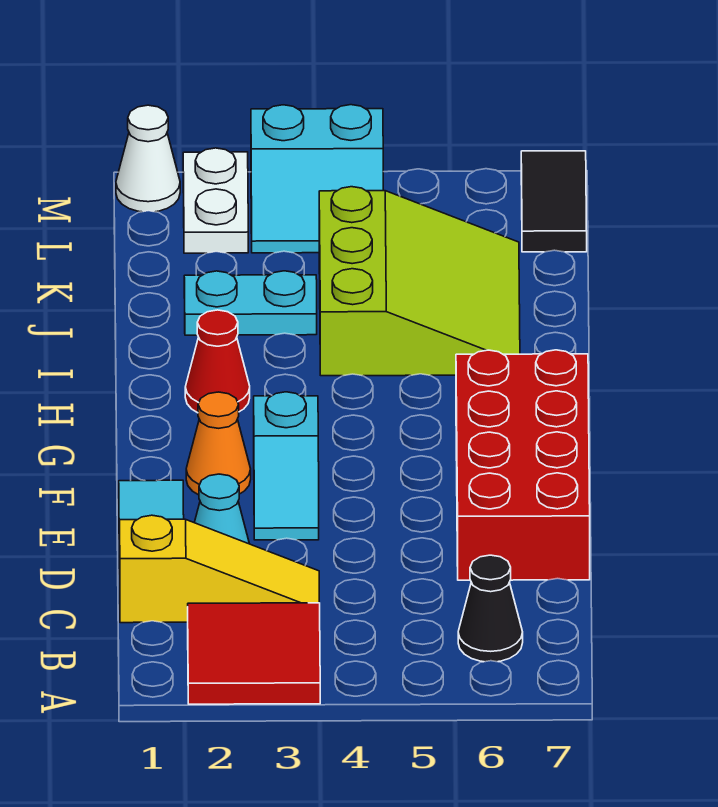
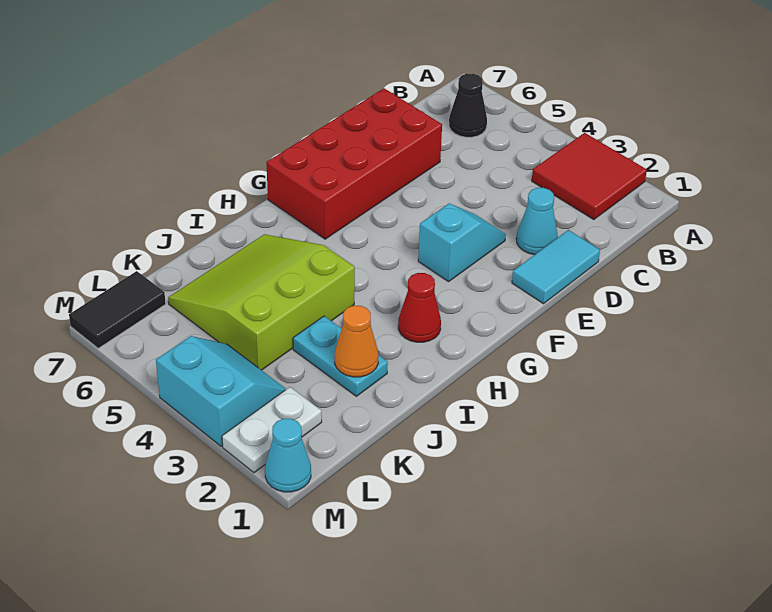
yellow 1x3 slope [119,515,319,623] -> none
orange 1x1 cone [186,392,251,495] -> orange 1x1 cone moved to [335,306,378,377]
white 1x1 cone [116,105,180,212] -> cyan 1x1 cone [265,419,311,492]

